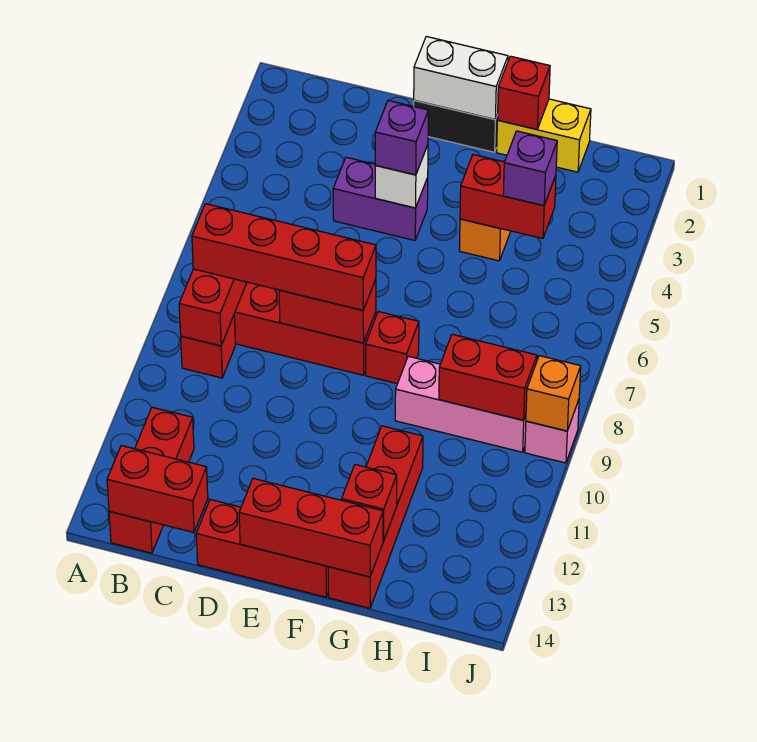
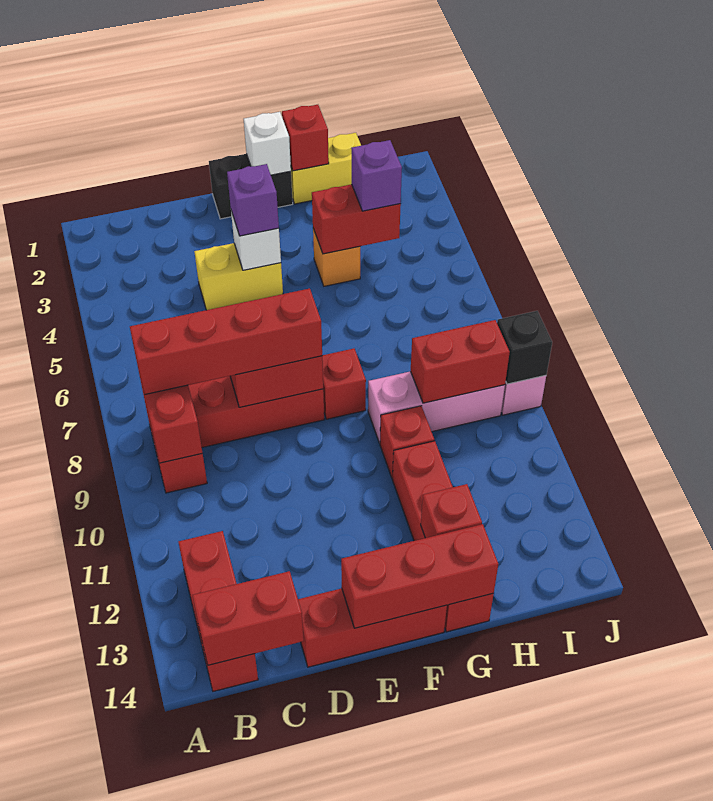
purple 1x2 brick [333,157,428,240] -> yellow 1x2 brick [194,243,283,310]
white 1x2 brick [414,36,508,119] -> white 1x1 brick [244,112,291,175]
none -> red 1x1 brick [380,406,434,478]
orange 1x1 brick [526,356,581,431] -> black 1x1 brick [497,311,552,384]

